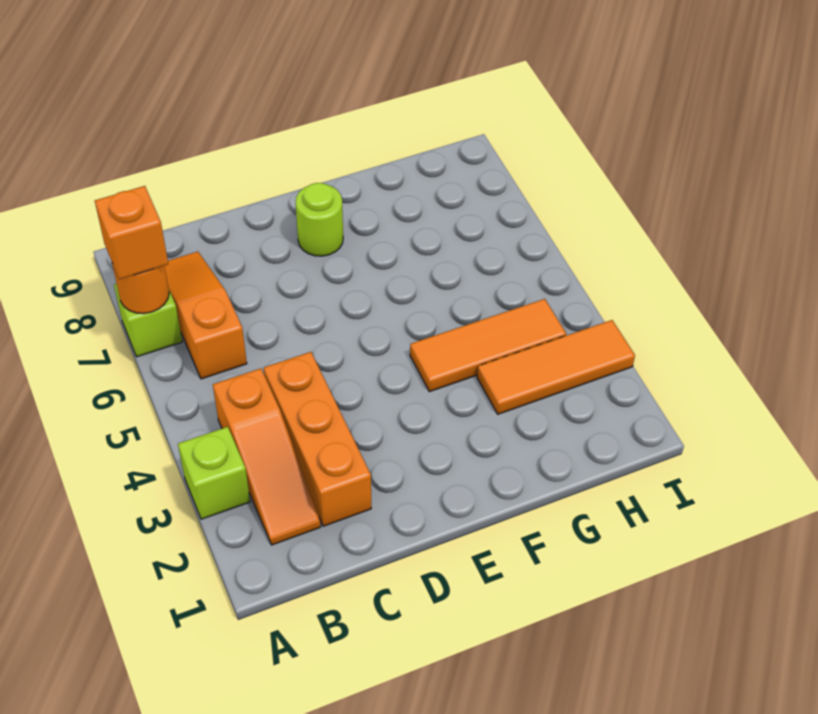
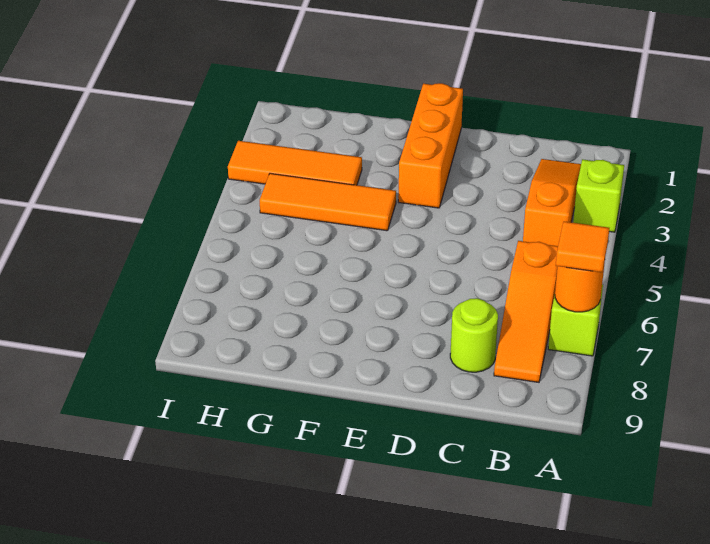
orange 1x1 brick [95,186,168,280] -> orange 1x1 tile [556,221,609,272]
orange 1x3 brick [264,352,371,526] -> orange 1x3 brick moved to [398,83,463,208]
lime 1x1 round brick [295,183,343,256] -> lime 1x1 round brick moved to [450,298,498,372]

